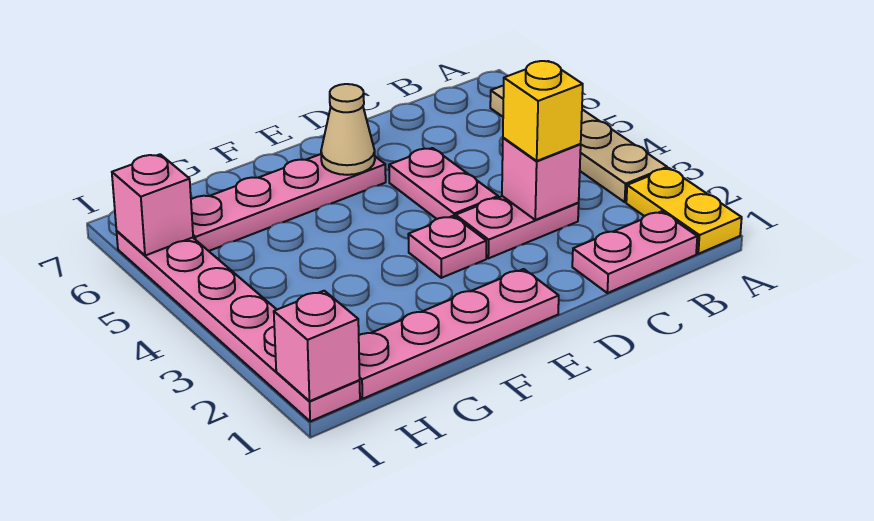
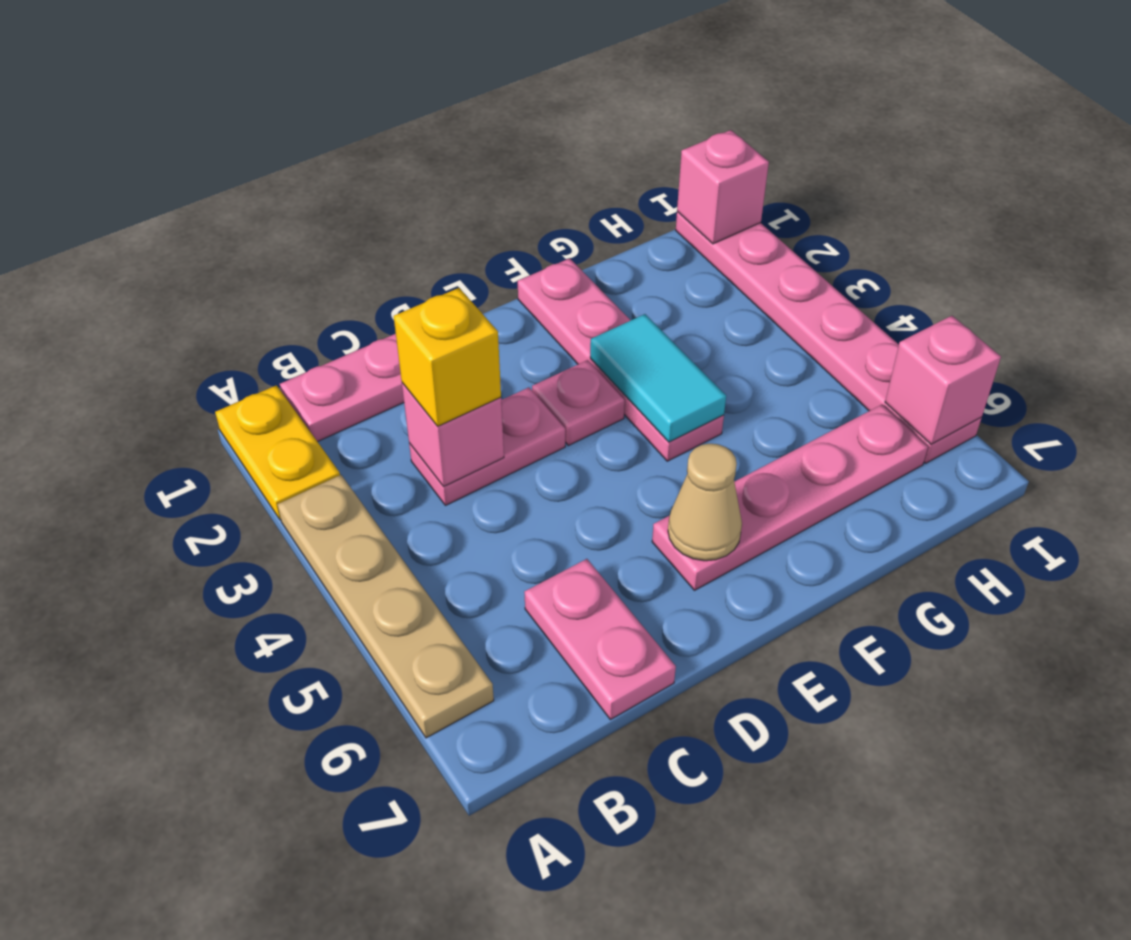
pink 1x2 plate [389,148,498,219] -> pink 1x2 plate moved to [524,559,676,720]
pink 1x4 plate [359,269,559,399] -> pink 1x4 plate turned to [518,258,724,461]
none -> cyan 1x2 tile [590,314,726,442]

